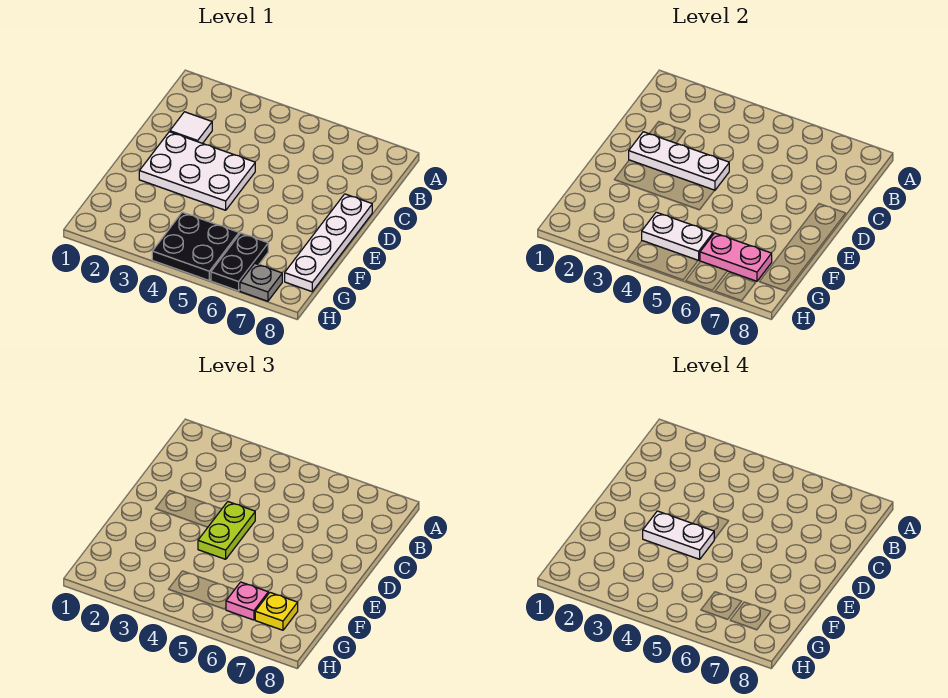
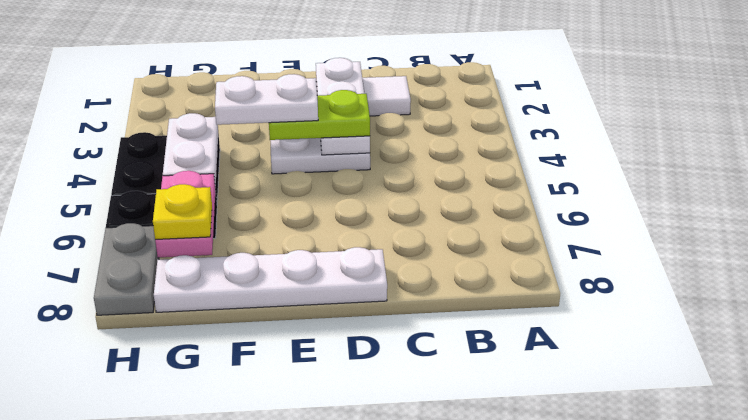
white 1x2 plate [643,511,714,559] -> white 1x2 plate turned to [215,74,318,125]
pink 1x1 plate [226,582,268,620] -> none
grey 1x1 plate [240,263,282,301] -> grey 1x2 plate [94,223,159,315]

